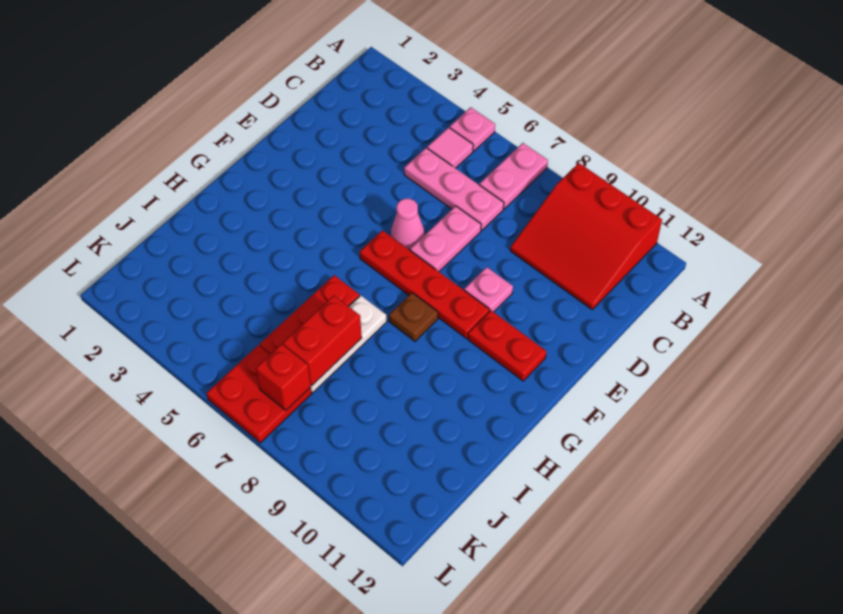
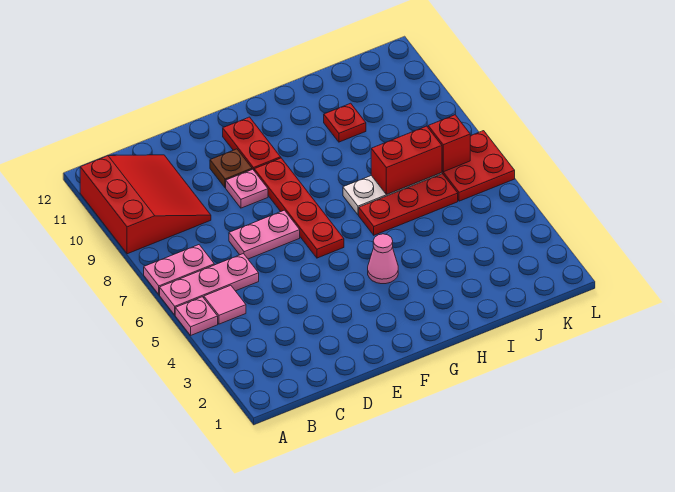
pink 1x3 plate [404,148,504,231] -> pink 1x3 plate turned to [160,254,259,315]
pink 1x1 cone [391,199,424,249] -> pink 1x1 cone moved to [368,234,398,284]
brown 1x1 plate [389,293,438,341] -> brown 1x1 plate moved to [210,149,252,188]
none -> red 1x1 plate [324,103,366,142]

